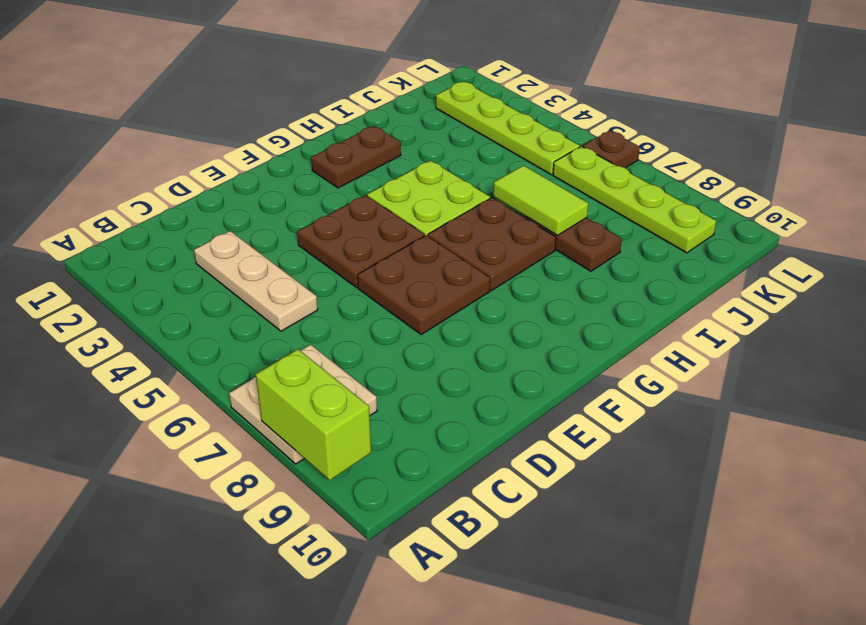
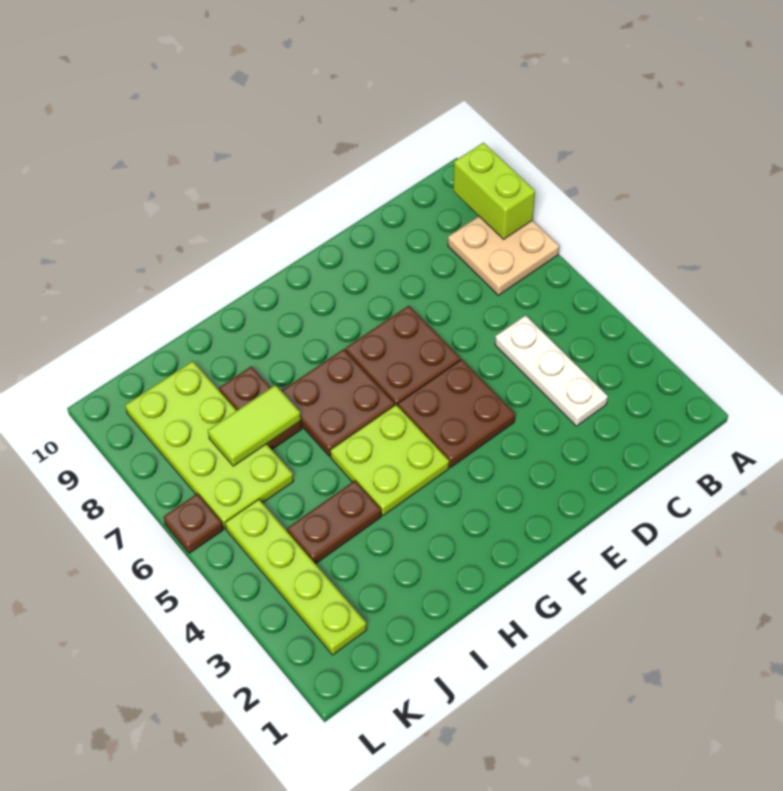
tan 1x3 plate [194,231,318,331] -> white 1x3 plate [495,315,608,426]
brown 1x2 plate [311,126,401,188] -> brown 1x2 plate moved to [287,481,381,564]
lime 1x2 tile [493,166,588,235] -> lime 1x2 tile turned to [208,385,301,466]
lime 1x4 plate [553,146,716,253] -> lime 2x4 plate [125,361,294,529]

